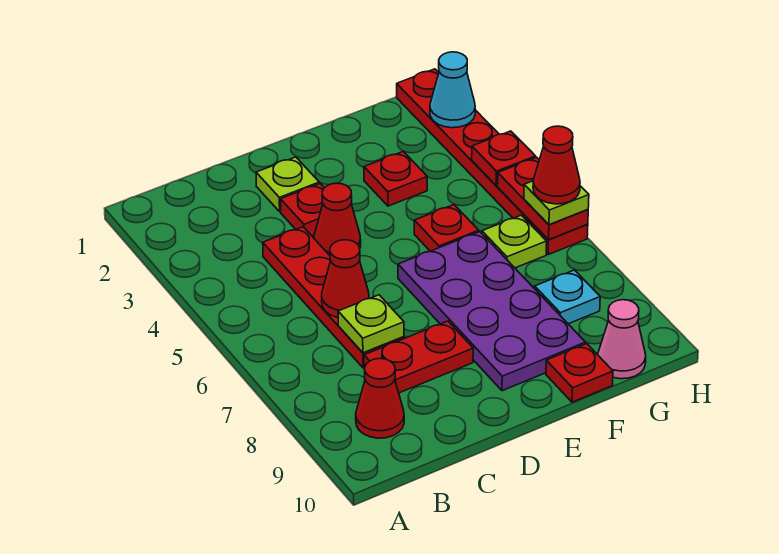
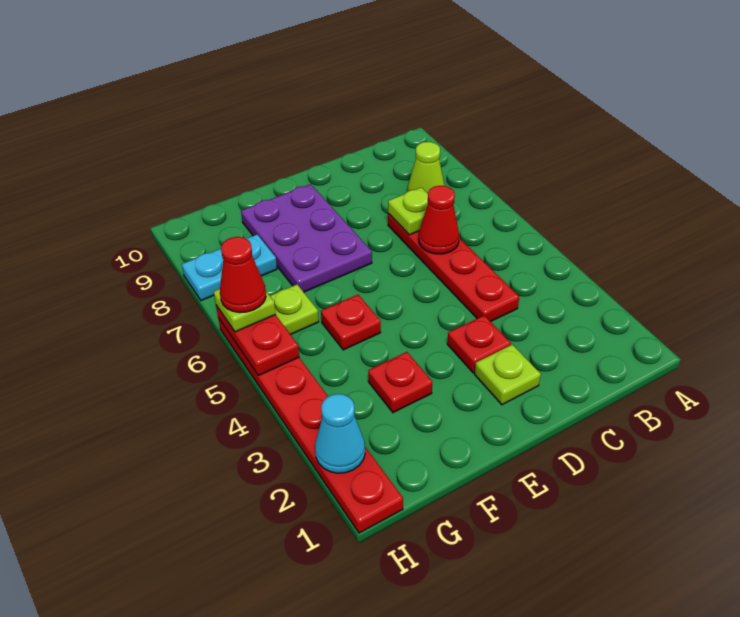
none -> lime 1x1 cone [407,142,444,193]
red 1x1 cone [356,358,404,438] -> none
red 1x2 plate [364,321,473,393] -> none
red 1x1 cone [314,183,361,255] -> none
purple 2x4 plate [398,232,585,391] -> purple 2x3 plate [241,184,372,292]
red 1x1 plate [546,344,613,402] -> none
cyan 1x1 plate [535,270,600,324] -> cyan 1x2 plate [182,234,277,301]
pink 1x1 cone [598,300,646,379] -> none
red 1x1 plate [472,131,536,186] -> none

